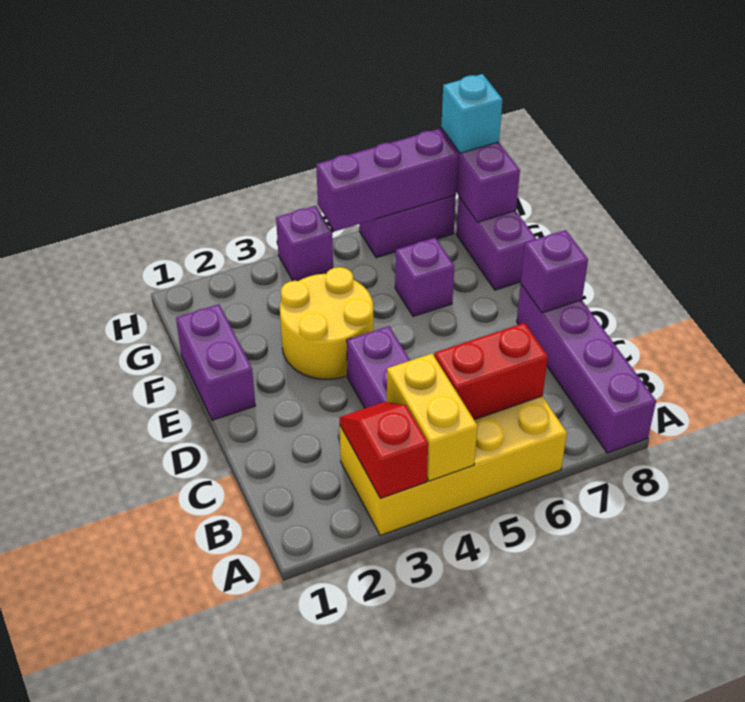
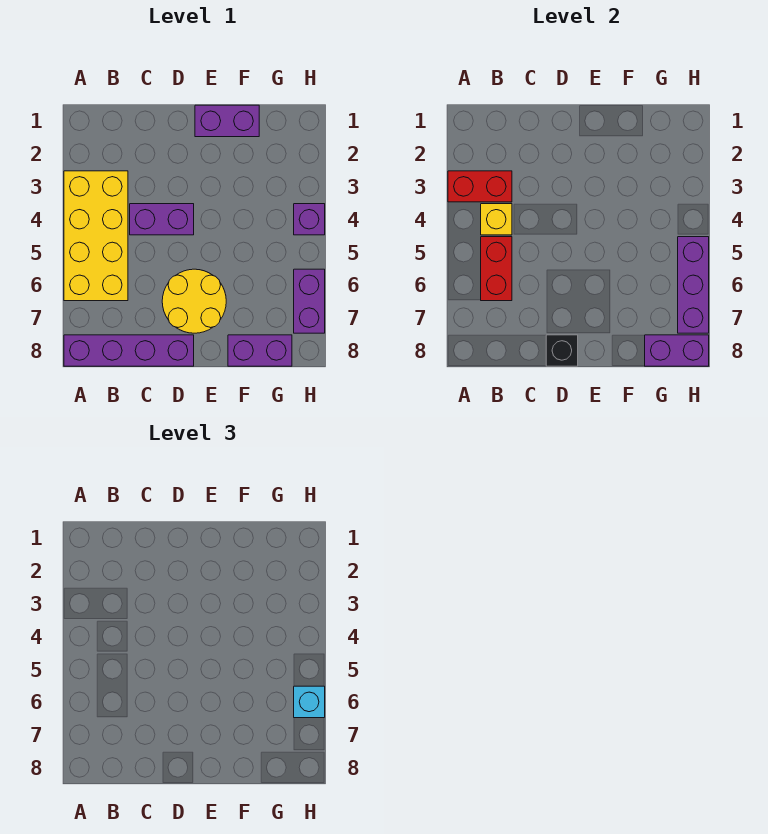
red 1x2 slope [339,402,428,499] -> red 1x2 brick [448,171,512,202]
yellow 1x2 brick [387,354,478,481] -> yellow 1x1 brick [481,204,512,235]
purple 1x1 brick [521,230,588,313] -> black 1x1 brick [546,335,578,366]
yellow 2x2 round brick [280,267,373,379] -> yellow 2x2 round brick moved to [162,269,226,333]
purple 1x1 brick [395,238,454,317] -> none
cyan 1x1 brick [441,74,503,153] -> cyan 1x1 brick moved to [294,686,325,718]

